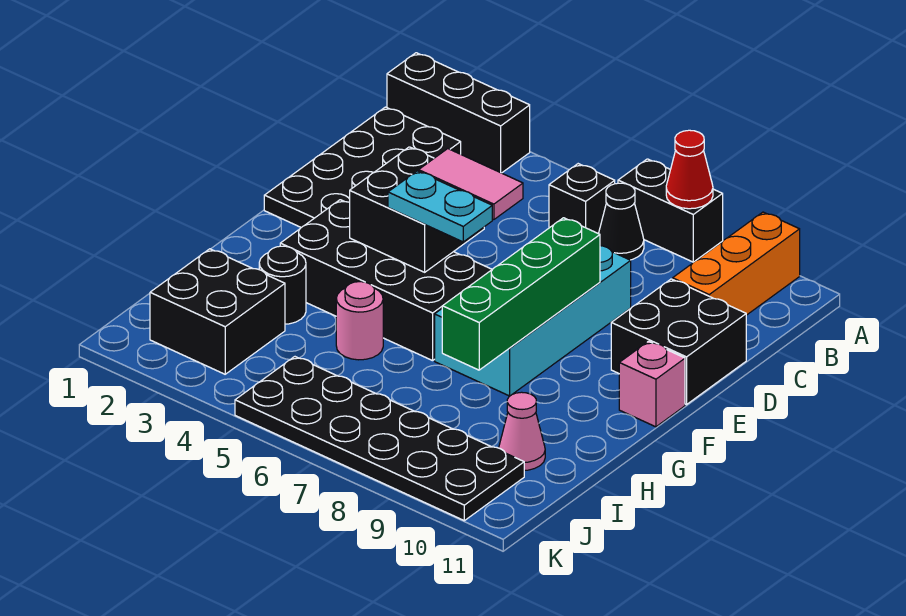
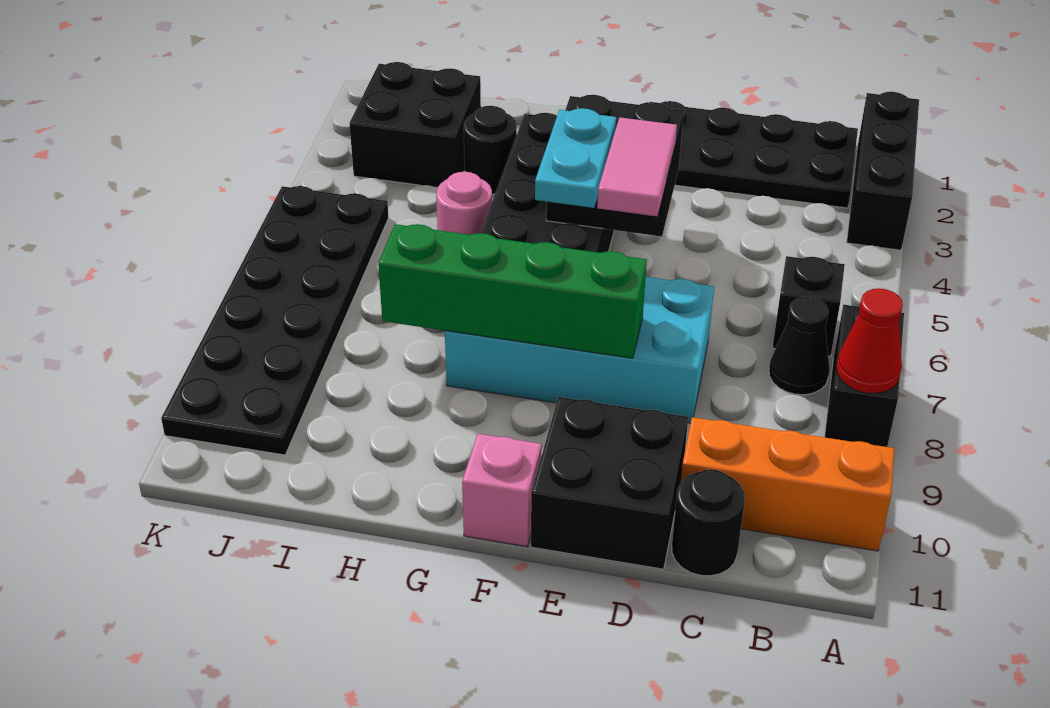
none -> black 1x1 round brick [672,469,745,576]
pink 1x1 cone [499,392,545,470] -> none

